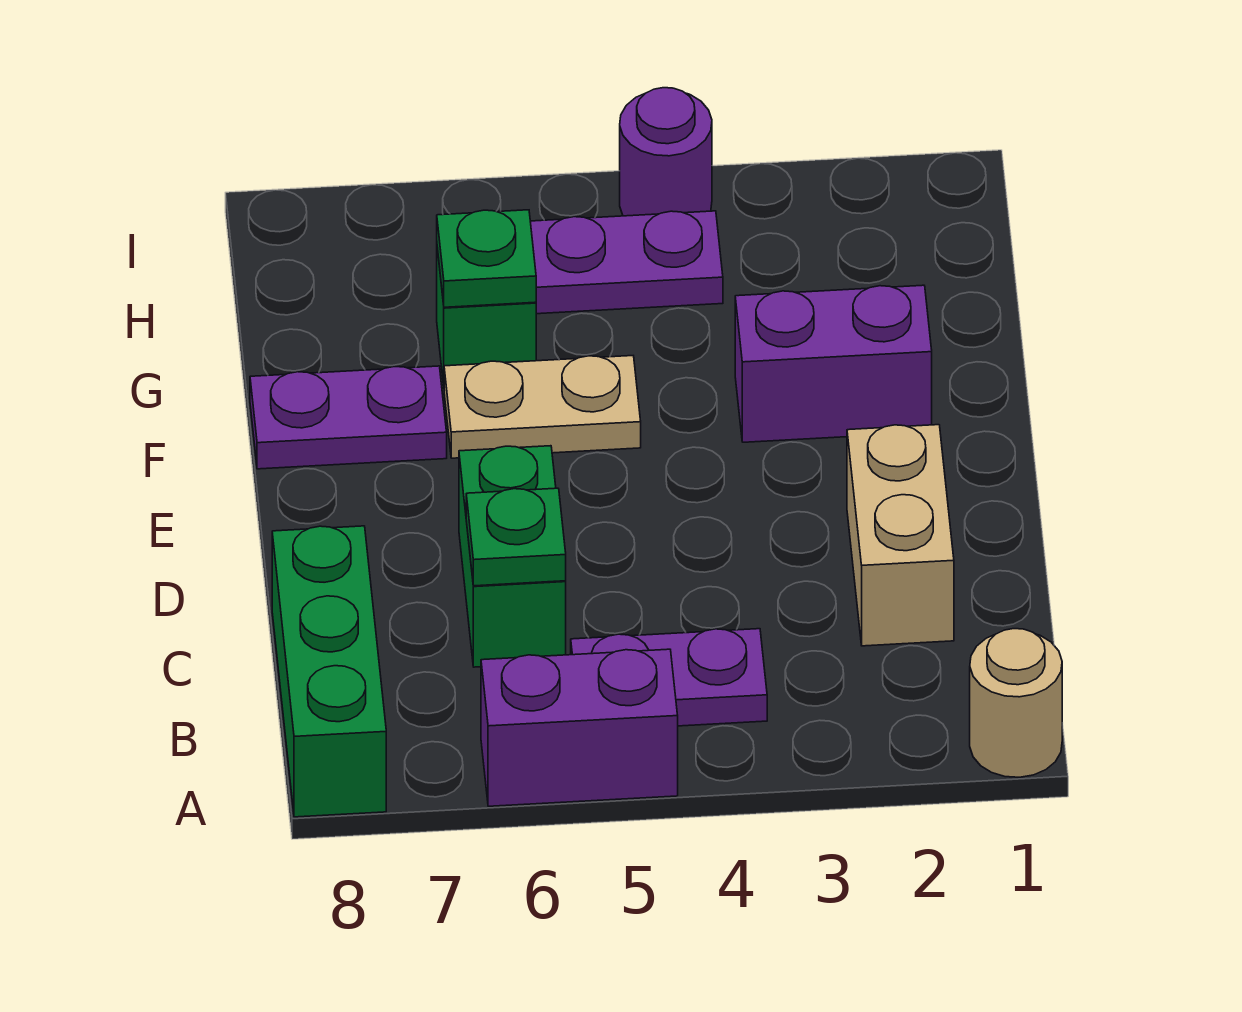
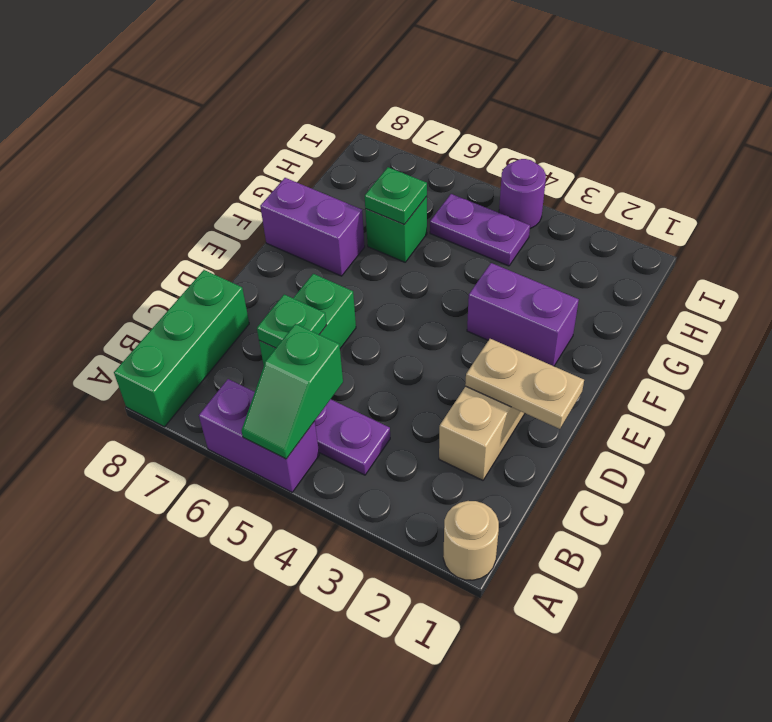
none -> green 1x2 slope [241,324,343,459]
tan 1x2 plate [444,356,641,458] -> tan 1x2 plate moved to [465,339,584,429]
purple 1x2 plate [250,366,447,469] -> purple 1x2 brick [260,178,365,276]

